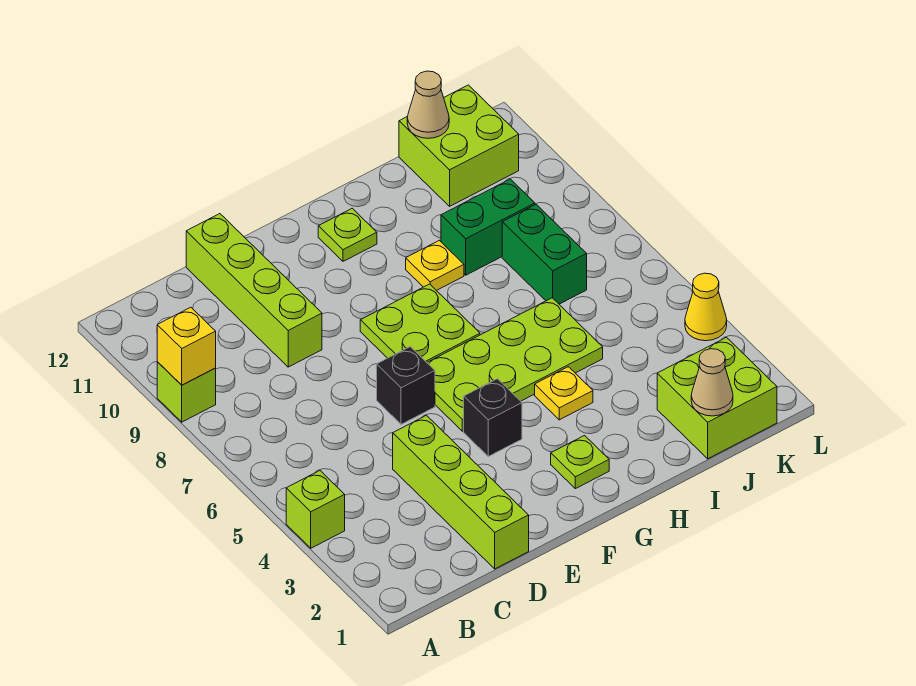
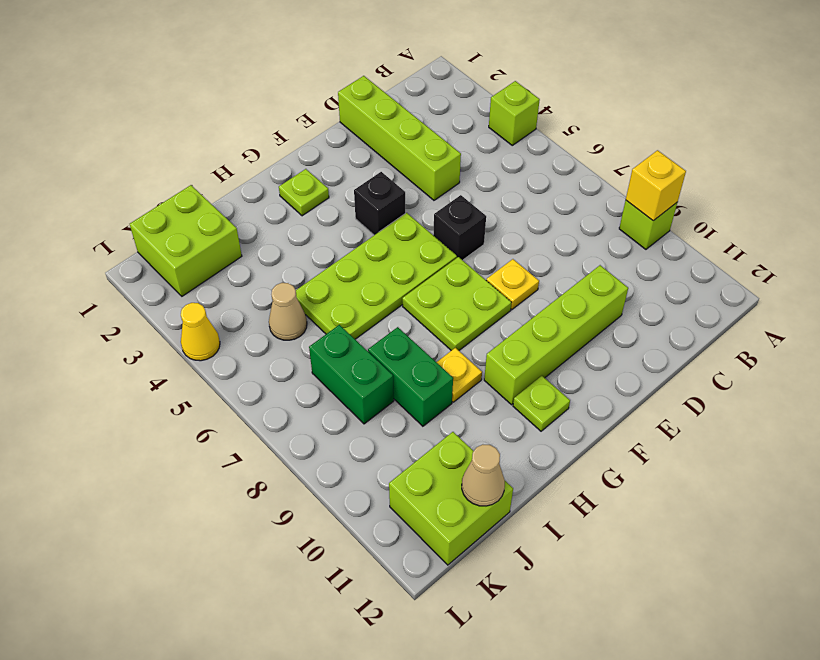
lime 1x4 brick [186,214,322,367] -> lime 1x4 brick turned to [484,265,628,405]
yellow 1x1 plate [535,367,593,420] -> yellow 1x1 plate moved to [486,259,539,310]
green 1x2 brick [441,179,535,275] -> green 1x2 brick turned to [368,327,453,426]
tan 1x1 cone [691,349,733,416] -> tan 1x1 cone moved to [269,283,307,340]

